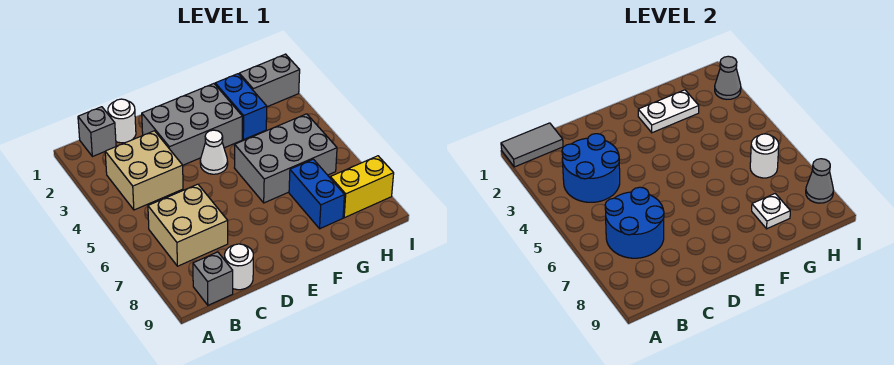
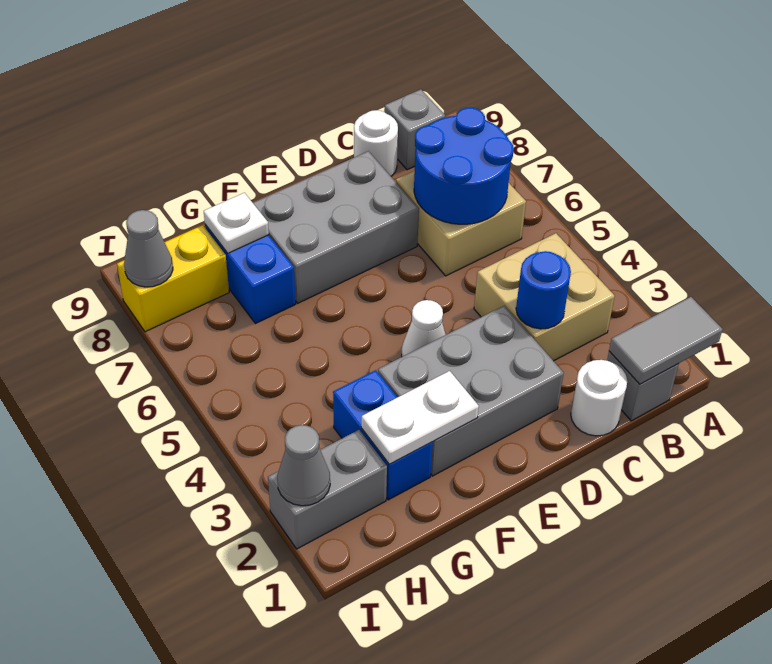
blue 2x2 round brick [562,134,620,202] -> blue 1x1 round brick [516,251,571,329]
grey 2x3 brick [234,114,337,203] -> grey 2x3 brick moved to [253,151,419,303]
white 1x1 round brick [750,134,779,178] -> none

